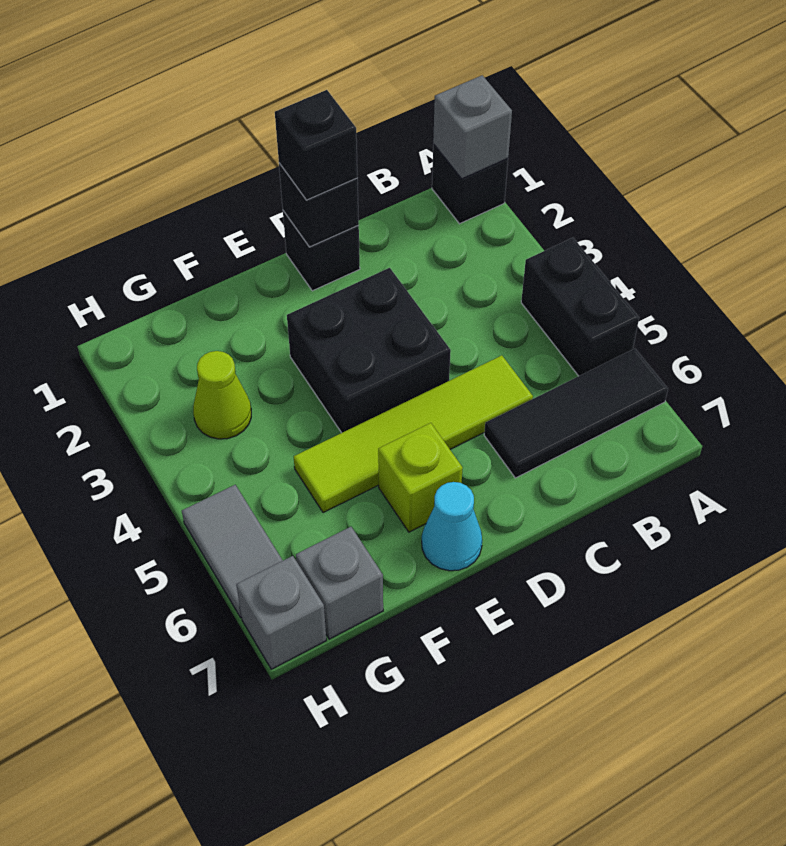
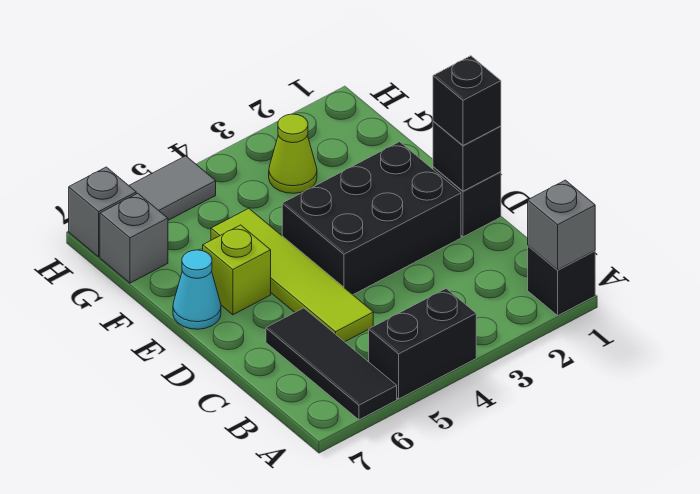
black 2x2 brick [287,268,451,433] -> black 2x3 brick [282,142,461,295]

